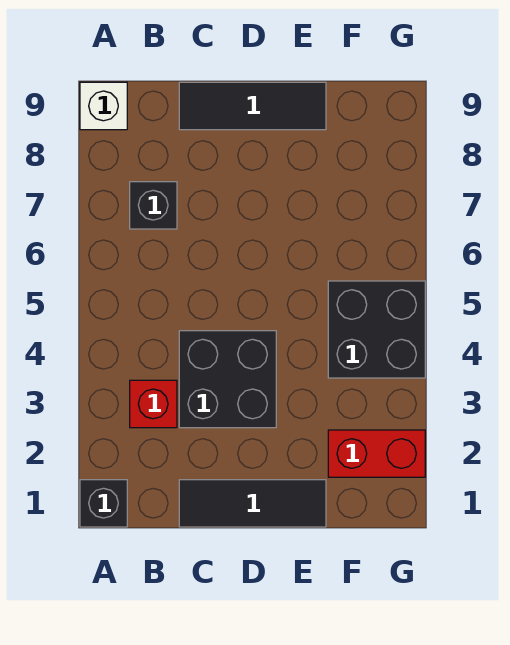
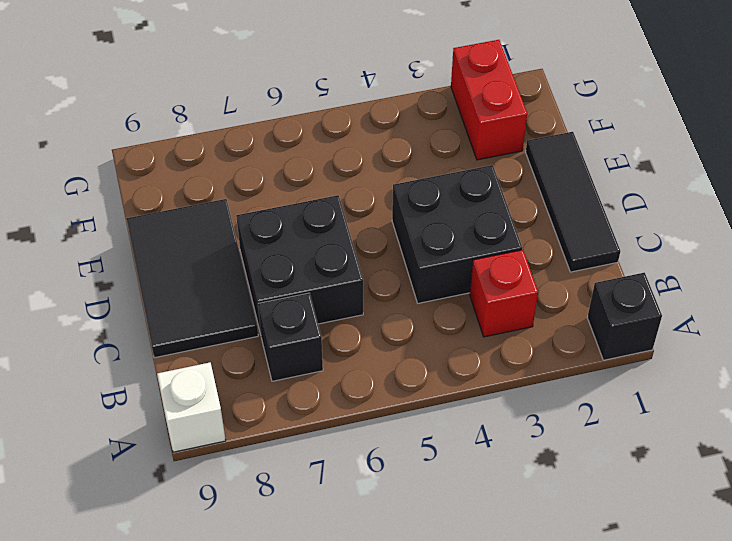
black 1x3 tile [179,82,326,130] -> black 2x3 tile [126,199,258,358]
black 2x2 brick [328,281,425,378] -> black 2x2 brick moved to [236,195,363,334]

